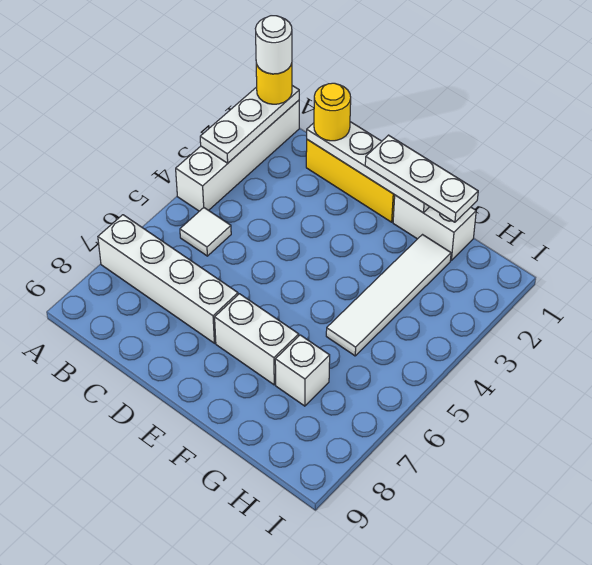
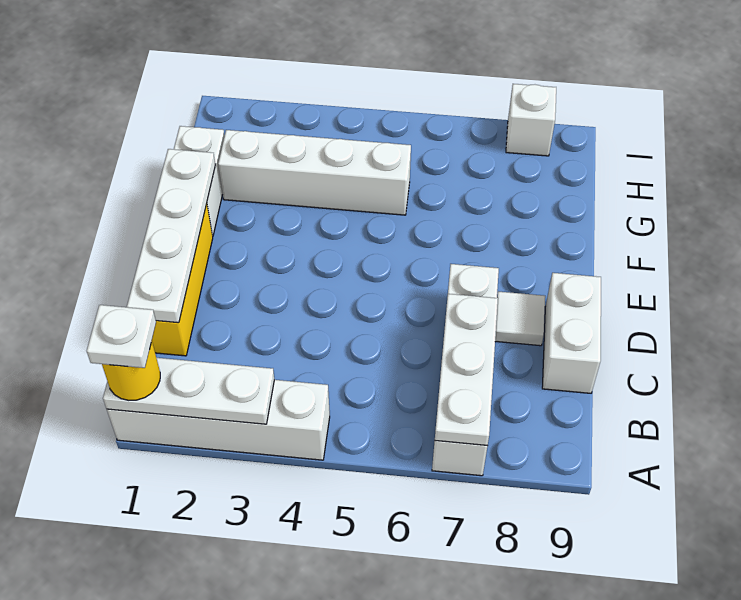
white 1x1 round brick [255,16,292,74] -> white 1x1 plate [87,305,156,368]
white 1x1 tile [180,208,231,256] -> white 1x1 tile moved to [495,291,545,346]
yellow 1x1 round brick [314,83,351,141] -> none
white 1x3 plate [365,135,478,222] -> white 1x3 plate moved to [435,294,498,446]
white 1x2 brick [215,294,299,385] -> white 1x2 brick moved to [542,273,601,393]
white 1x4 tile [326,235,451,356] -> white 1x4 brick [218,130,411,215]
white 1x1 brick [275,335,330,406] -> white 1x1 brick moved to [506,84,556,156]

